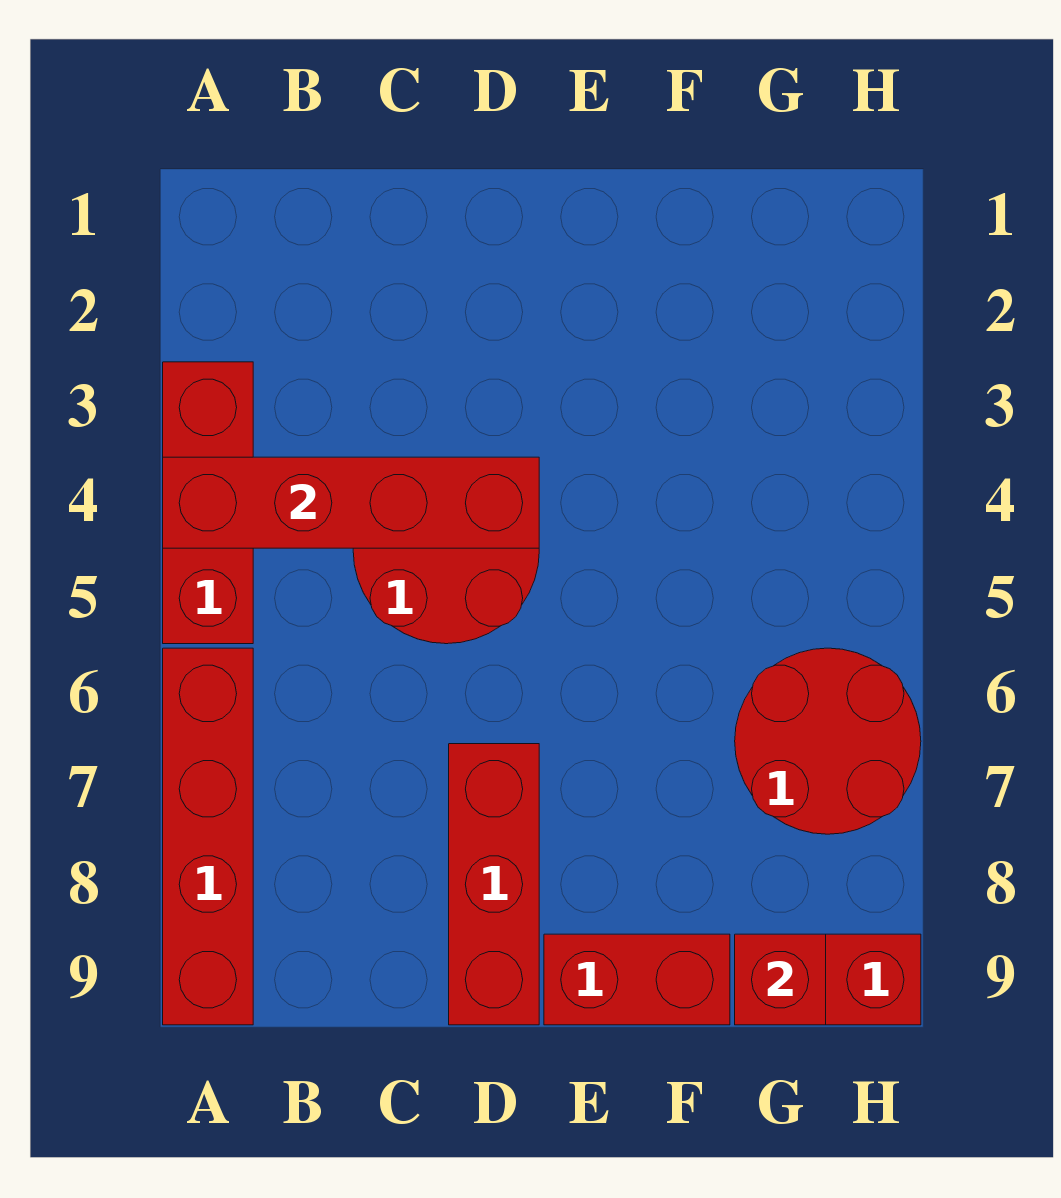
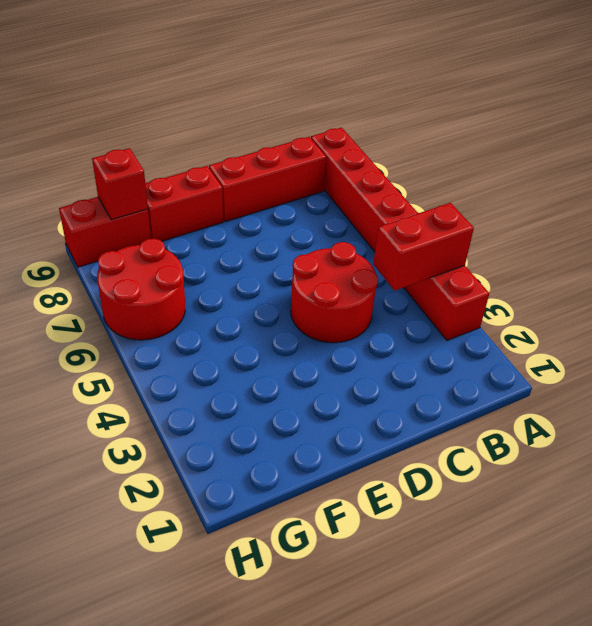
red 1x4 brick [163,457,539,548] -> red 1x2 brick [373,203,474,290]
red 1x3 brick [449,744,539,1025] -> red 1x3 brick turned to [209,137,326,222]

